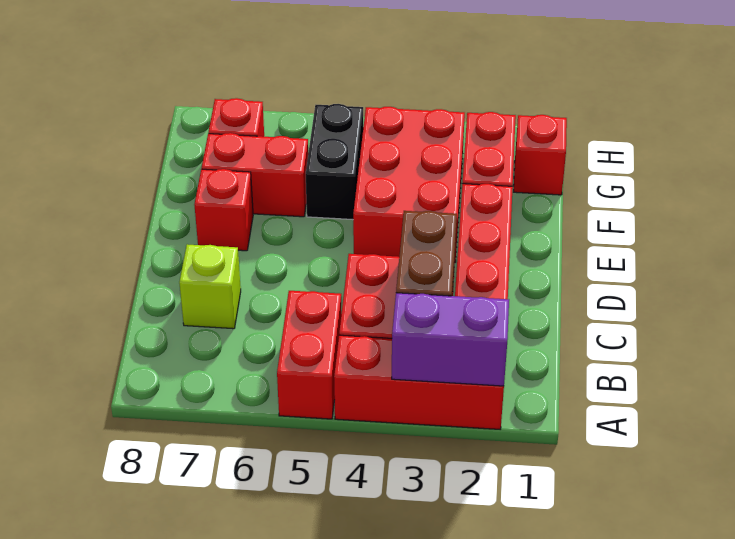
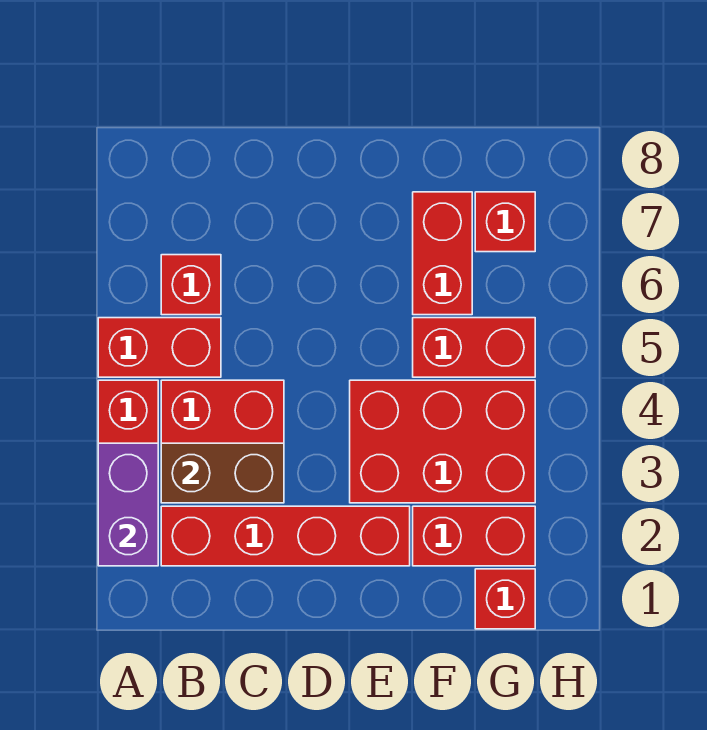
lime 1x1 brick [179,244,241,329] -> none
red 1x1 brick [194,169,253,251] -> red 1x1 brick moved to [161,255,221,315]
black 1x2 brick [306,104,363,220] -> red 1x2 brick [413,318,535,377]

